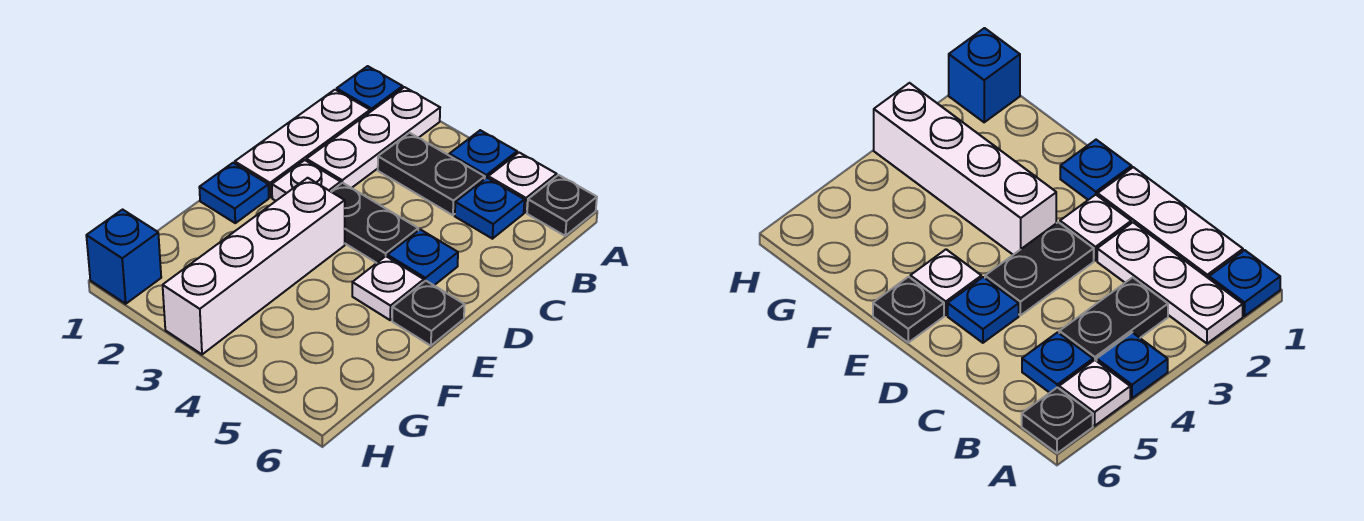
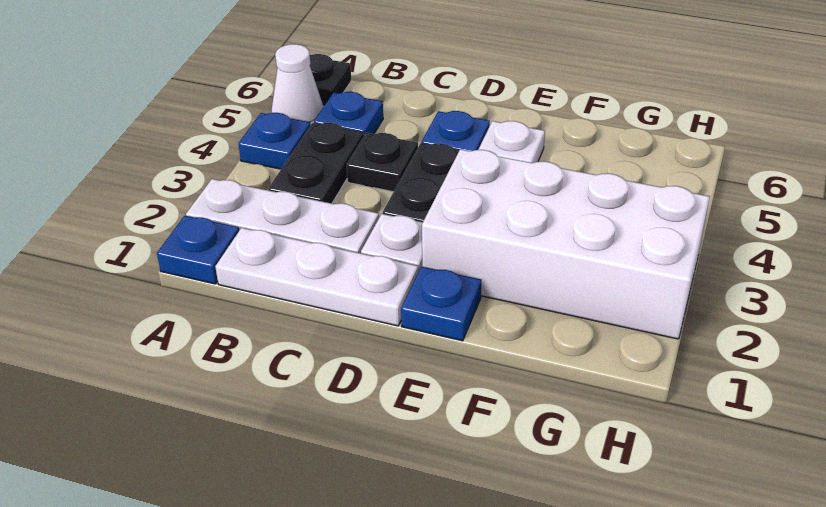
white 1x1 plate [488,153,557,212] -> white 1x1 cone [272,44,324,125]
white 1x4 brick [163,178,345,354] -> white 2x4 brick [422,149,710,339]
black 1x1 plate [392,281,464,346] -> black 1x1 plate moved to [347,133,418,192]
blue 1x1 brick [86,210,161,304] -> none

